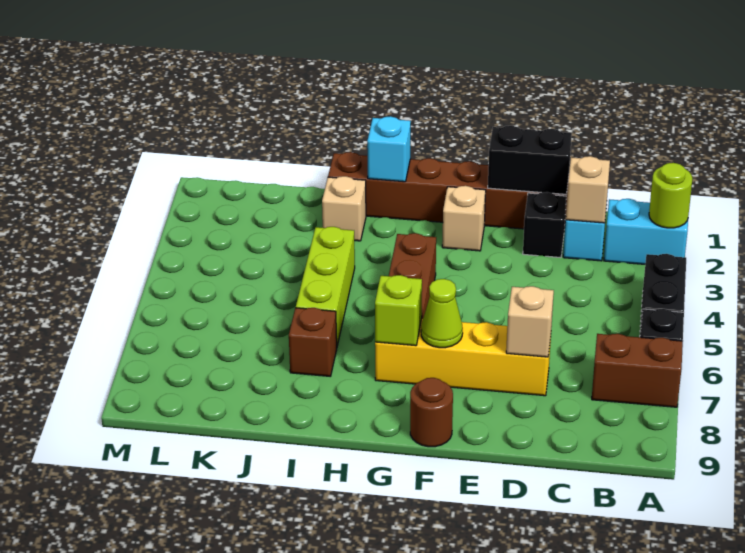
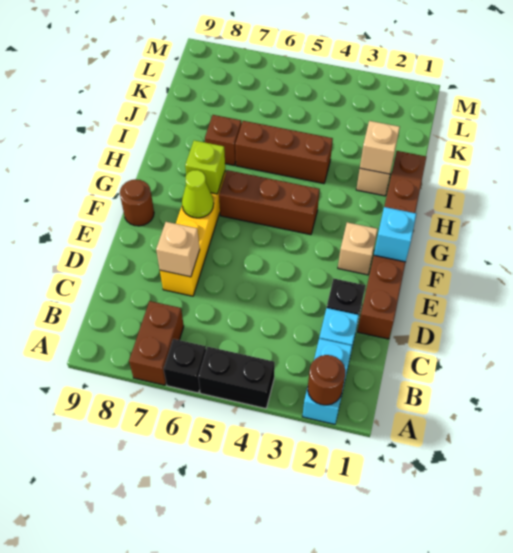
lime 1x1 round brick [649,163,692,228] -> brown 1x1 round brick [308,355,346,405]
tan 1x1 brick [566,156,610,223] -> tan 1x1 brick moved to [360,121,400,174]
black 1x2 brick [488,126,572,194] -> none
cyan 1x1 brick [367,116,411,182] -> cyan 1x1 brick moved to [374,207,416,262]
lime 1x3 brick [296,227,355,346] -> brown 1x3 brick [235,121,333,184]

